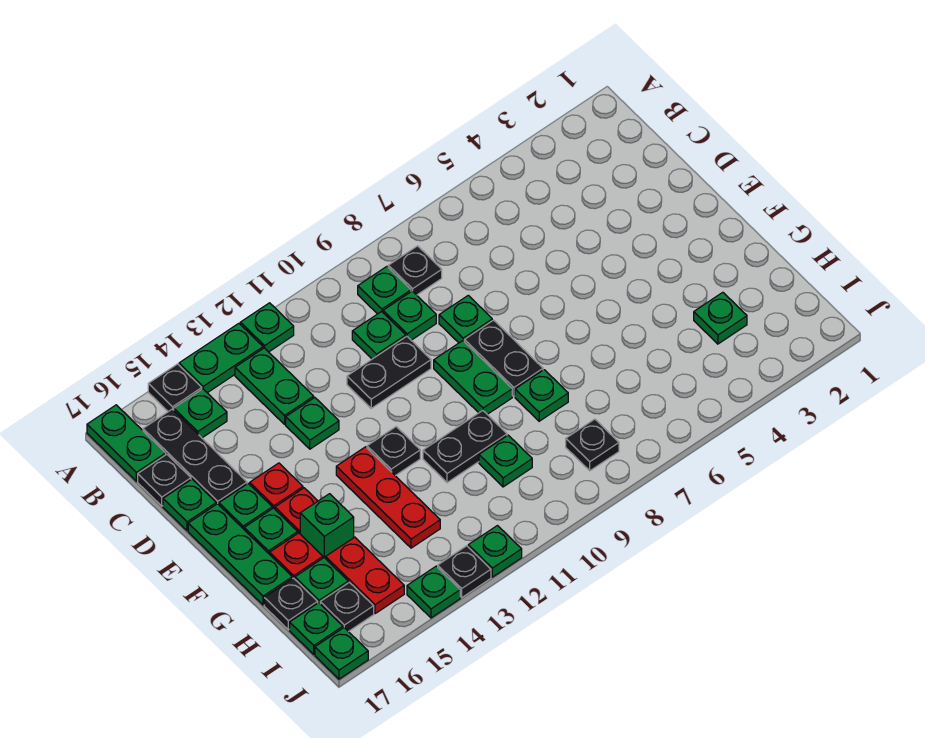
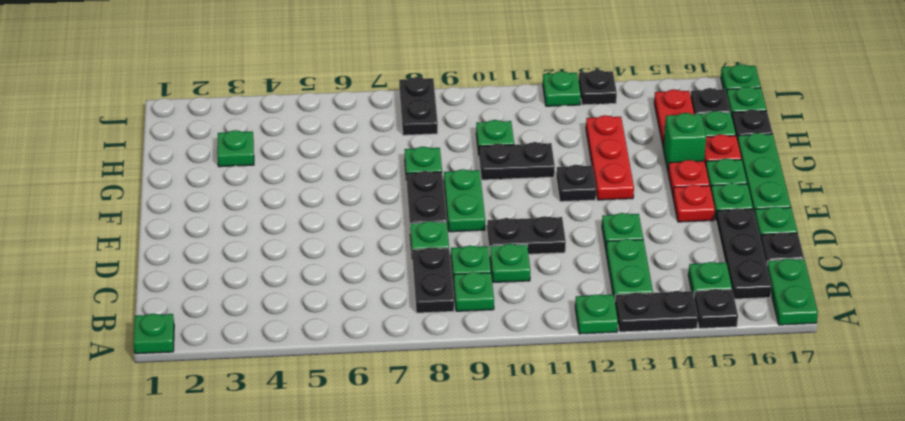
green 1x2 plate [179,323,263,393] -> black 1x2 plate [615,291,698,332]
black 1x1 plate [388,246,442,295] -> black 1x2 plate [412,247,454,313]
black 1x1 plate [566,419,619,471] -> black 1x2 plate [399,77,438,135]
green 1x1 plate [407,566,460,618] -> green 1x1 plate moved to [133,314,174,354]

